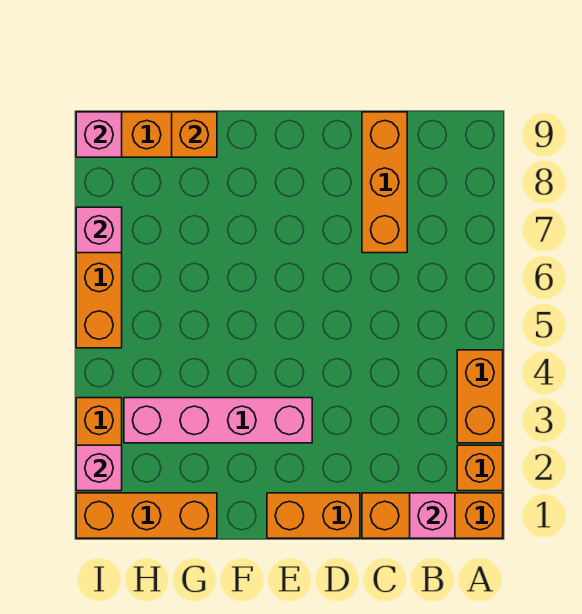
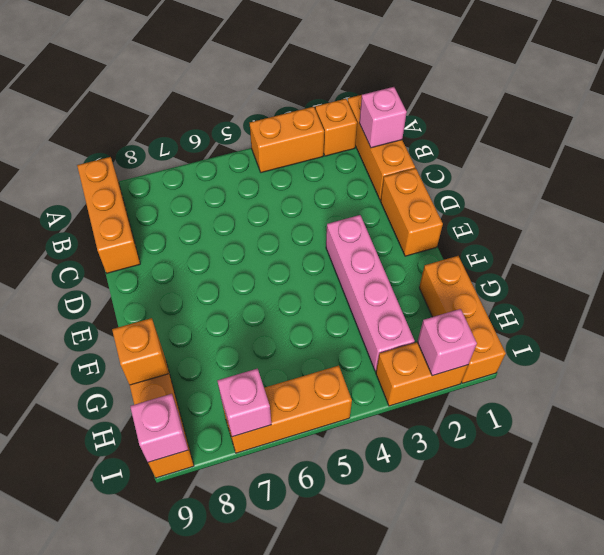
orange 1x3 brick [362,112,407,253] -> orange 1x3 brick turned to [77,157,140,273]

